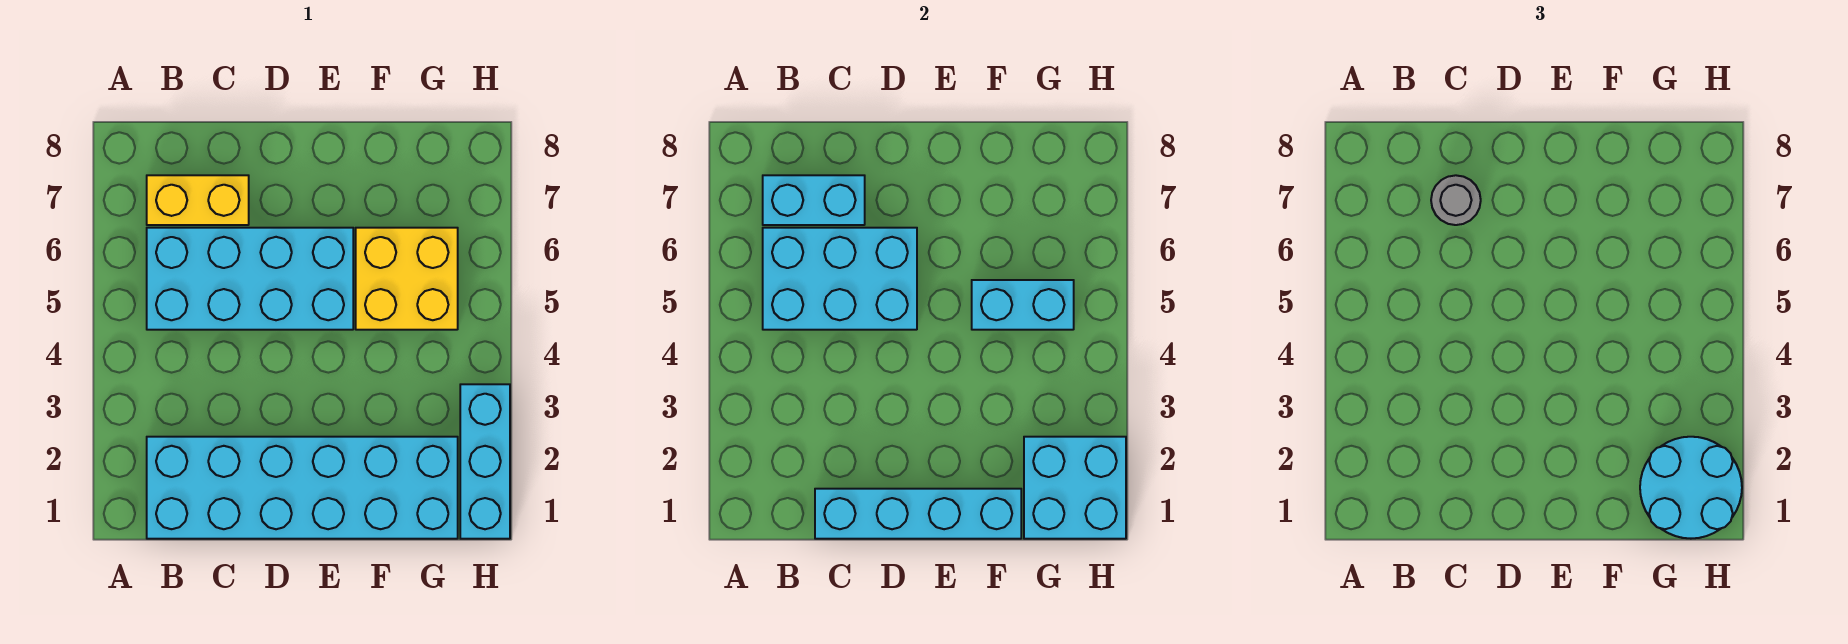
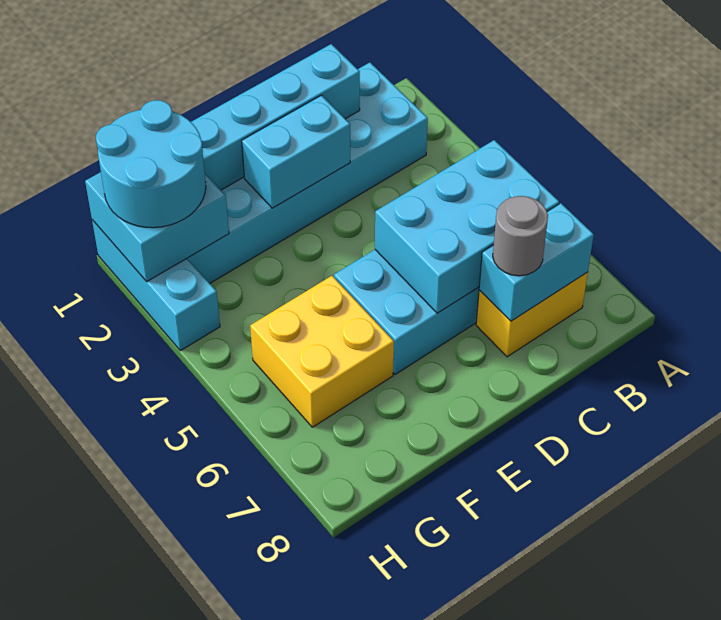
cyan 1x2 brick [972,280,1074,330] -> cyan 1x2 brick moved to [242,95,350,208]

